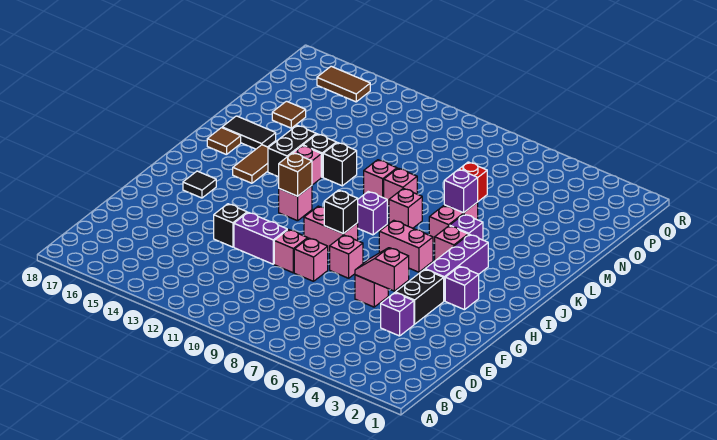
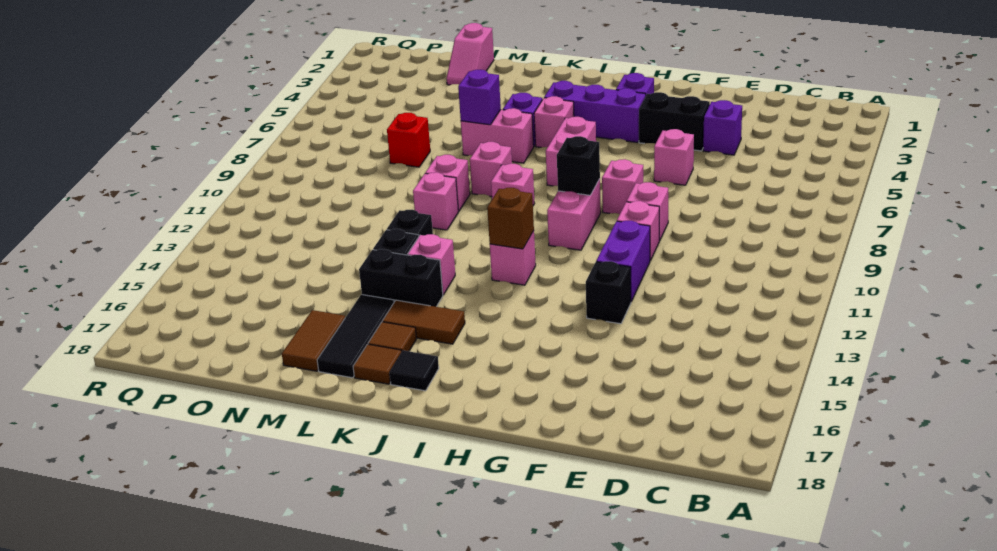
pink 1x2 slope [355,248,409,291] -> pink 1x2 slope moved to [447,23,494,85]
black 1x1 tile [183,171,216,198] -> black 1x1 tile moved to [390,350,439,391]
purple 1x1 brick [358,192,387,235] -> pink 1x1 brick [491,164,535,206]
black 1x2 tile [222,116,276,149] -> black 1x3 tile [317,294,394,378]
brown 1x1 tile [272,101,306,128] -> brown 1x1 tile moved to [368,322,416,351]
brown 1x2 tile [317,66,370,102] -> brown 1x2 tile moved to [282,310,345,371]

